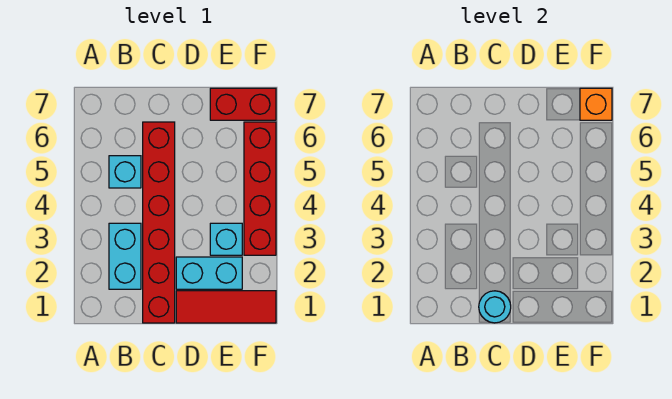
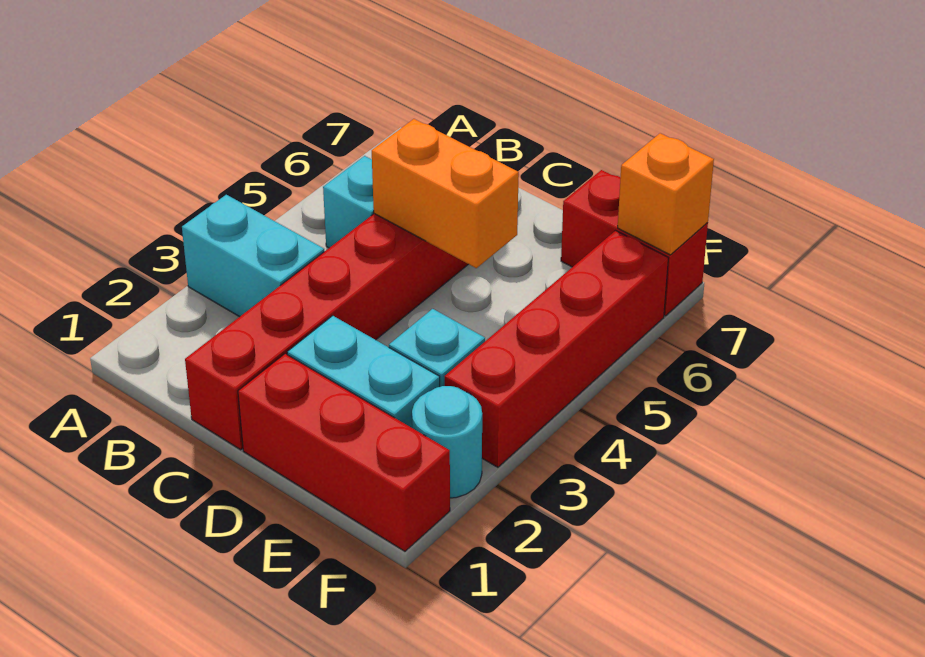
cyan 1x2 brick [109,223,141,289] -> cyan 1x2 brick turned to [182,195,324,317]
cyan 1x1 round brick [479,291,511,323] -> cyan 1x1 round brick moved to [412,386,482,498]
none -> orange 1x2 brick [372,119,519,268]
red 1x3 tile [176,291,276,323] -> red 1x3 brick [238,354,450,551]

